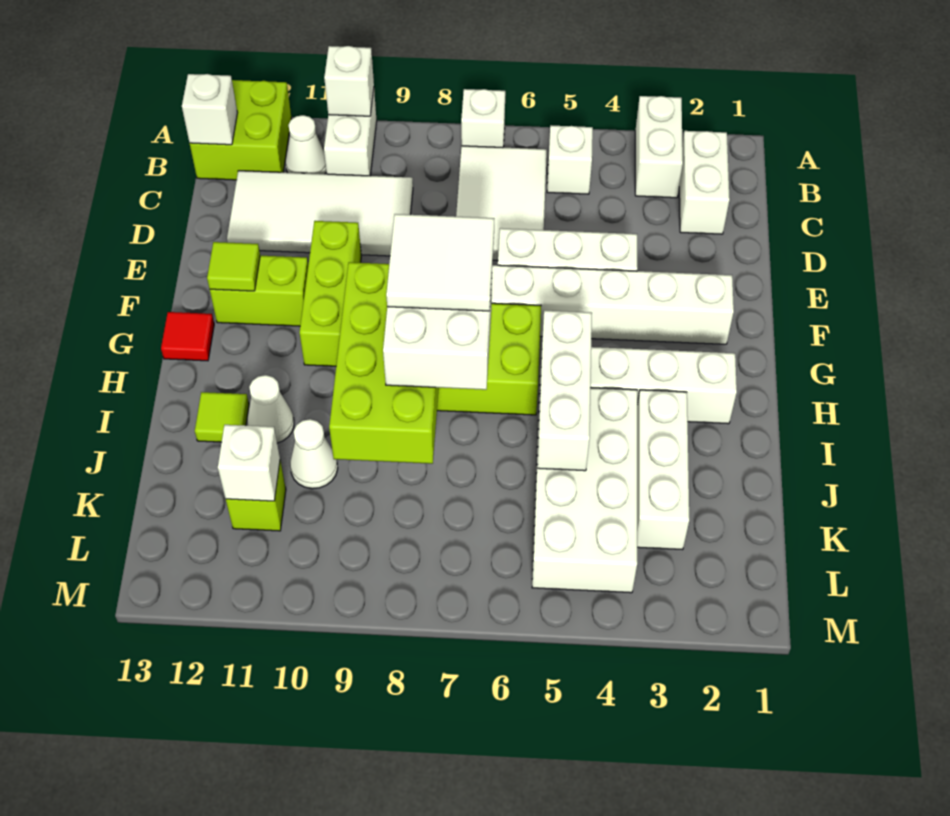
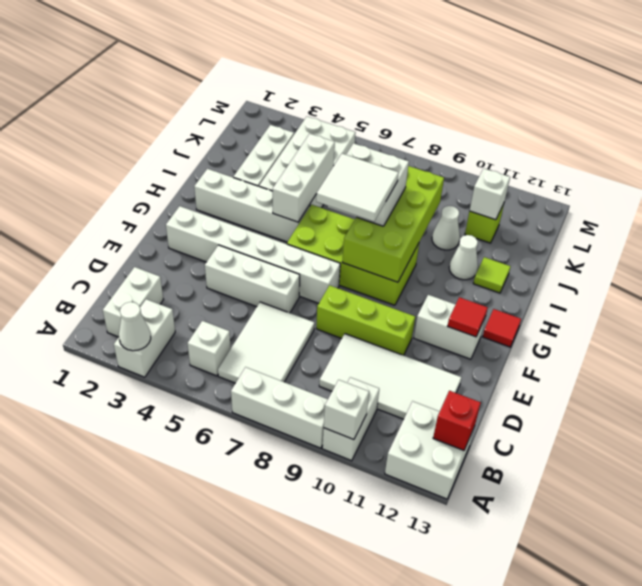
white 1x1 brick [461,89,505,147] -> white 1x3 brick [231,367,328,448]
lime 2x2 brick [190,80,291,180] -> white 2x2 brick [385,401,474,499]
white 1x1 cone [286,115,326,174] -> white 1x1 cone moved to [119,302,151,351]
white 1x1 brick [182,74,237,145] -> red 1x1 brick [433,391,481,450]
lime 1x3 brick [300,221,361,366] -> lime 1x3 brick turned to [316,285,415,355]
lime 1x2 brick [210,256,308,326] -> white 1x2 brick [414,295,485,359]
lime 1x1 tile [207,242,260,291] -> red 1x1 tile [447,297,488,337]

